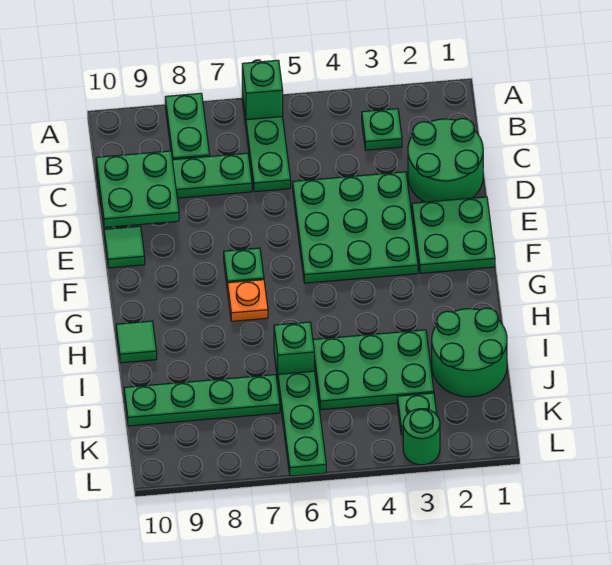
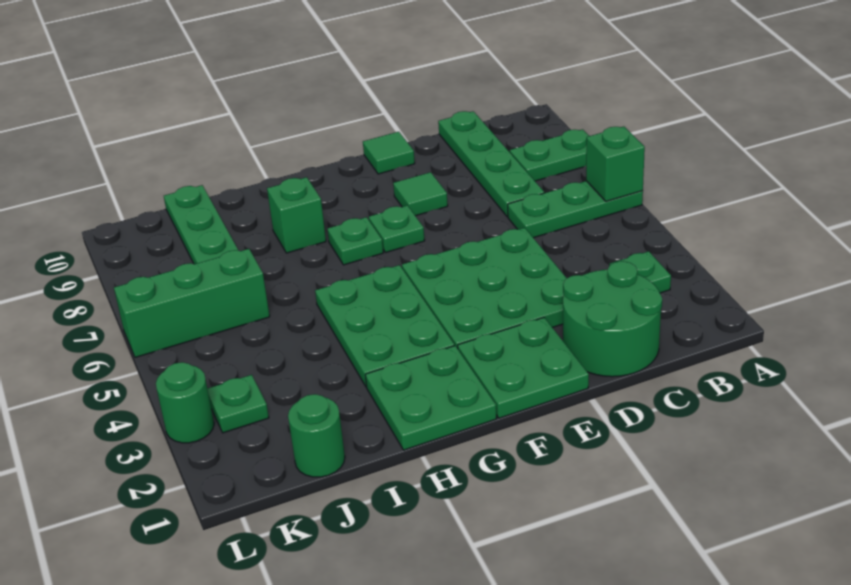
green 2x2 plate [96,151,179,228] -> green 2x2 plate moved to [365,346,497,450]
orange 1x1 plate [228,280,268,321] -> green 1x1 plate [327,217,383,265]
green 1x1 tile [116,321,157,363] -> green 1x1 tile moved to [393,172,448,216]
green 2x2 round brick [432,308,507,397] -> green 1x1 round brick [288,394,345,477]
green 2x3 plate [313,330,434,410] -> green 2x3 plate moved to [315,265,454,387]
green 1x1 brick [274,322,314,379] -> green 1x1 brick moved to [267,177,326,253]
green 1x3 plate [278,371,326,476] -> green 1x3 brick [114,249,270,357]

